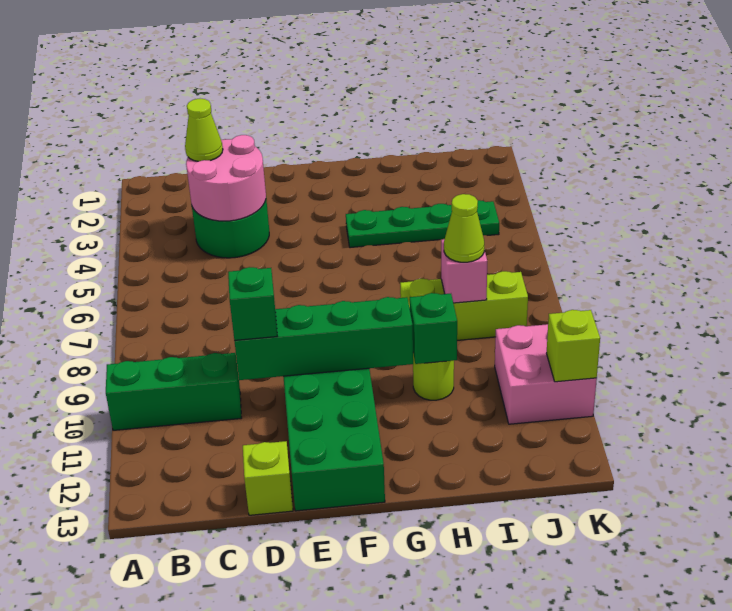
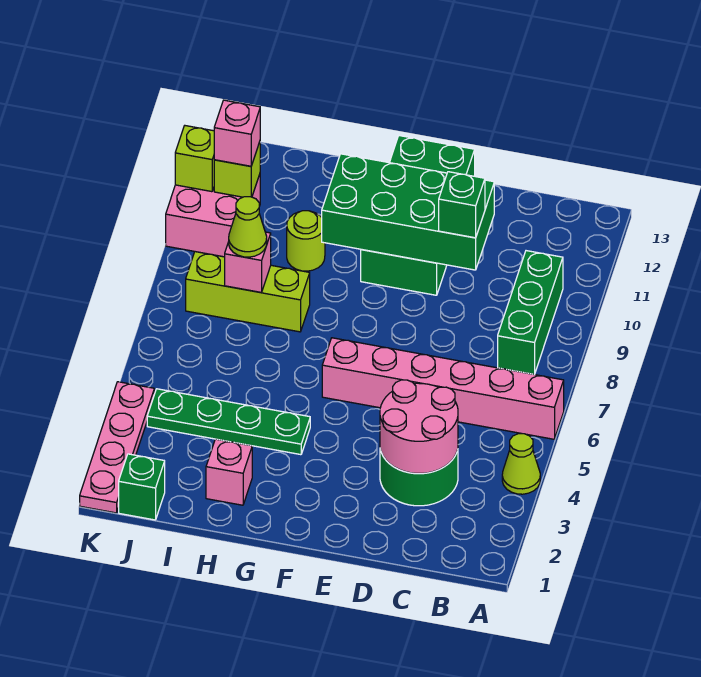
none -> pink 1x6 brick [322,338,564,439]
green 1x3 brick [106,353,242,430] -> green 1x3 brick turned to [498,251,563,375]
lime 1x1 cone [185,99,223,161] -> lime 1x1 cone moved to [502,434,540,494]
green 1x4 brick [234,297,413,380] -> green 2x4 brick [322,154,494,270]
lime 1x1 brick [243,441,293,515] -> lime 1x1 brick moved to [214,142,260,197]
none -> pink 1x1 brick [206,439,252,505]
green 1x1 brick [409,293,457,364] -> green 1x1 brick moved to [119,454,165,520]
none -> pink 1x1 brick [214,100,260,166]
none -> pink 1x4 plate [80,382,154,513]

